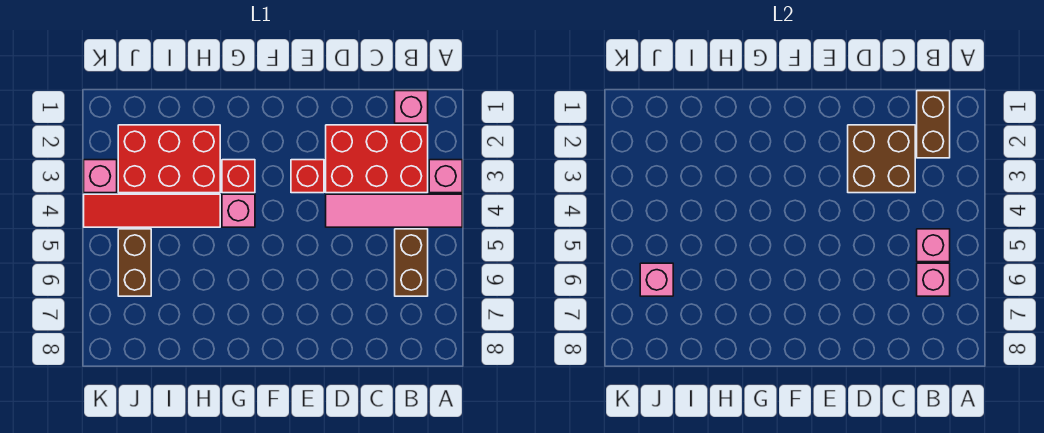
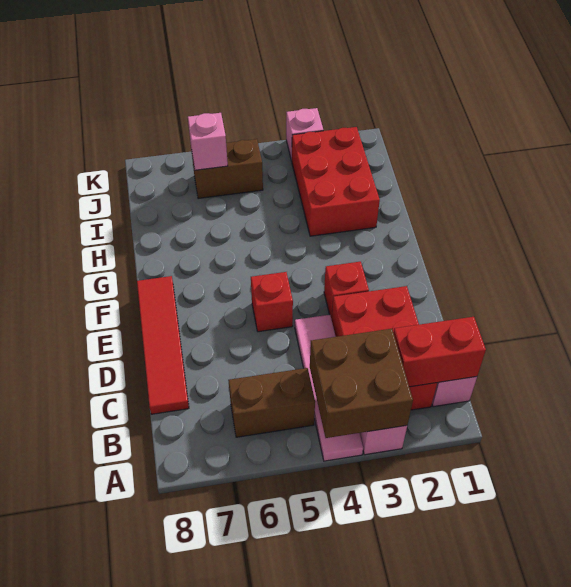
brown 1x2 brick [917,91,950,158] -> red 1x2 brick [393,317,486,387]
pink 1x1 brick [917,229,950,262] -> none
pink 1x1 brick [917,263,950,296] -> none
brown 2x2 brick [848,125,915,193] -> brown 2x2 brick moved to [310,329,413,438]
red 1x1 brick [222,160,255,193] -> red 1x1 brick moved to [251,272,293,332]
pink 1x1 brick [222,194,255,227] -> none
red 1x4 tile [84,194,220,227] -> red 1x4 tile moved to [137,276,189,414]

